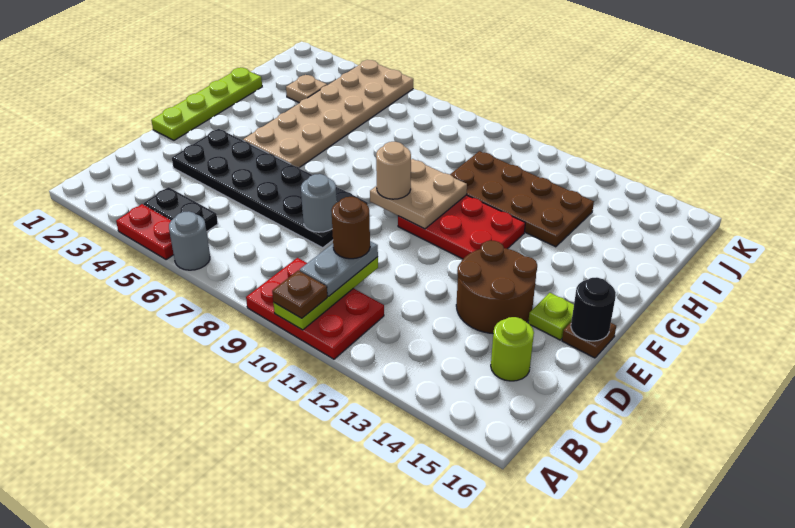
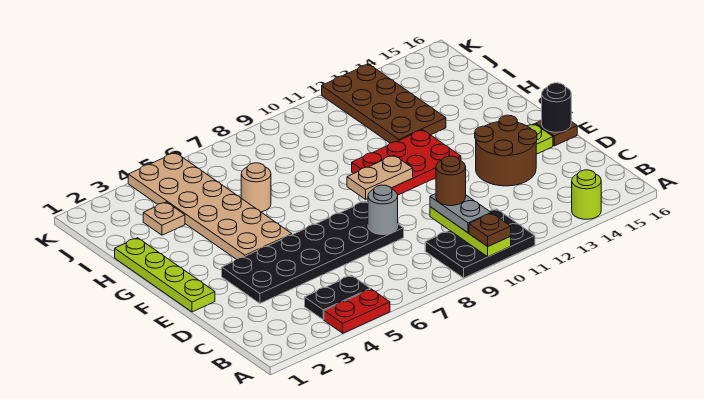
grey 1x1 round brick [169,211,210,270] -> none
red 2x3 plate [246,258,384,359] -> black 2x3 plate [425,209,535,278]
lime 1x1 round brick [491,317,534,381] -> lime 1x1 round brick moved to [572,170,601,219]
tan 2x2 plate [370,159,467,229] -> tan 1x2 plate [347,155,413,199]
tan 1x1 round brick [376,142,411,199] -> tan 1x1 round brick moved to [241,163,271,212]
brown 2x4 plate [450,151,594,247] -> brown 2x4 plate turned to [322,64,446,143]

